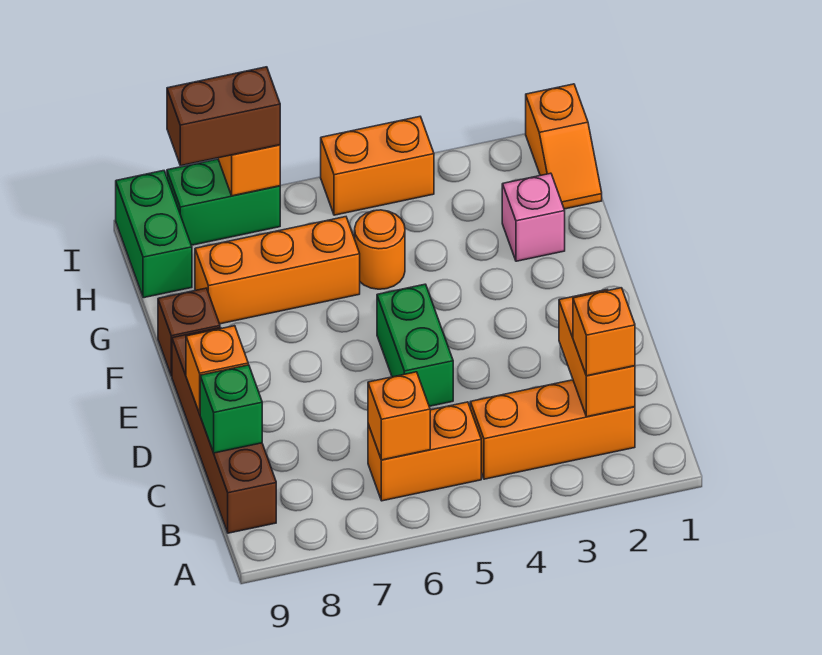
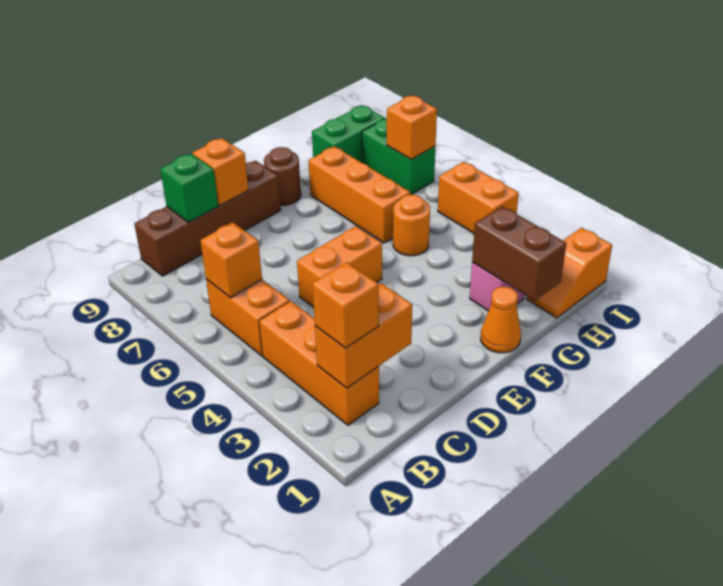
green 1x2 brick [377,284,453,406] -> orange 1x2 brick [297,226,382,307]
none -> orange 1x1 cone [481,287,521,353]
brown 1x1 brick [158,288,220,376] -> brown 1x1 round brick [264,147,301,205]
brown 1x2 brick [167,67,280,166] -> brown 1x2 brick moved to [472,206,566,301]

